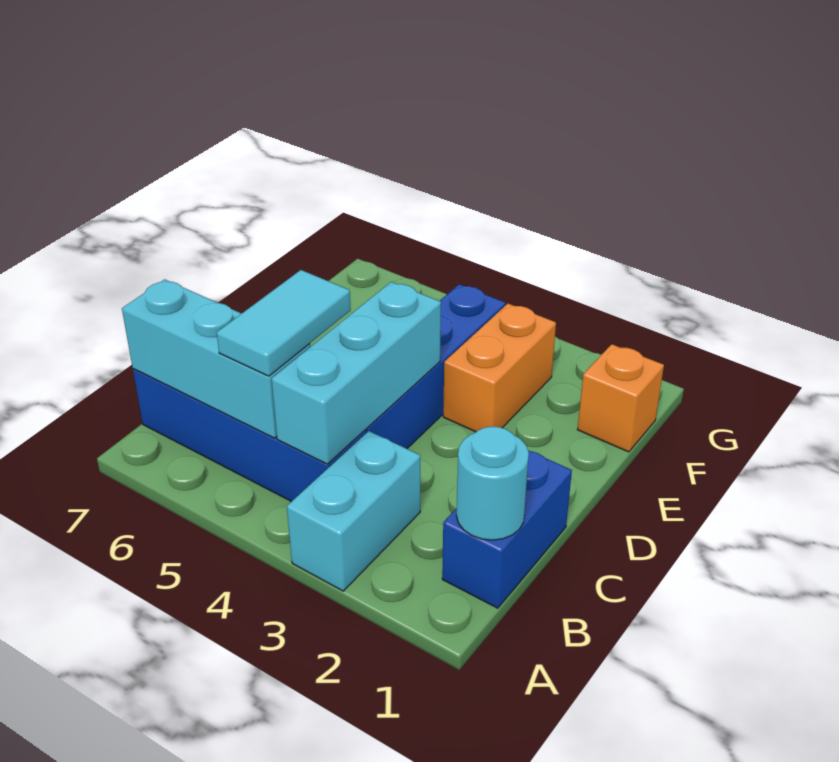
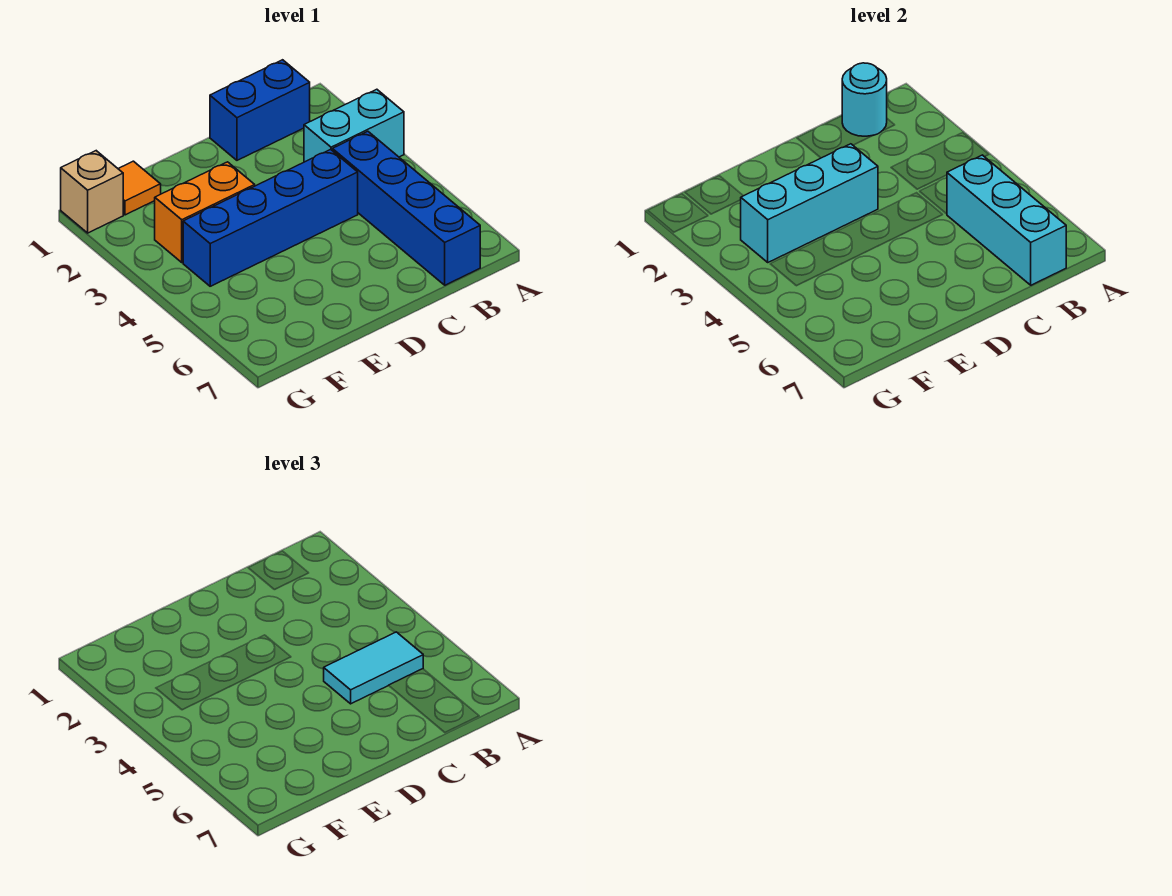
cyan 1x3 brick [272,282,441,464] -> cyan 1x3 brick moved to [741,144,878,262]
orange 1x1 brick [577,344,664,452] -> orange 1x1 tile [118,161,161,215]
none -> tan 1x1 brick [61,151,123,233]

